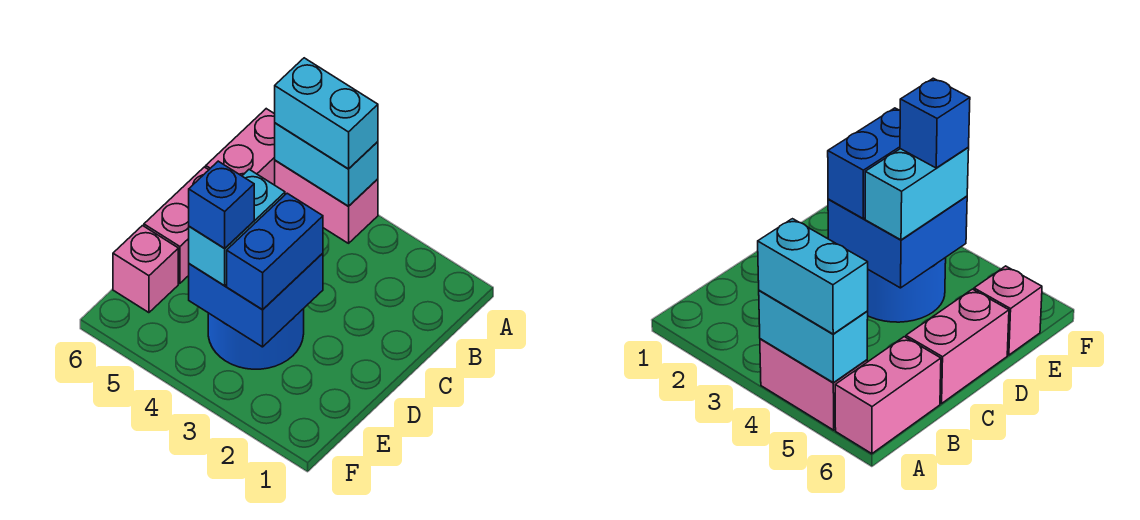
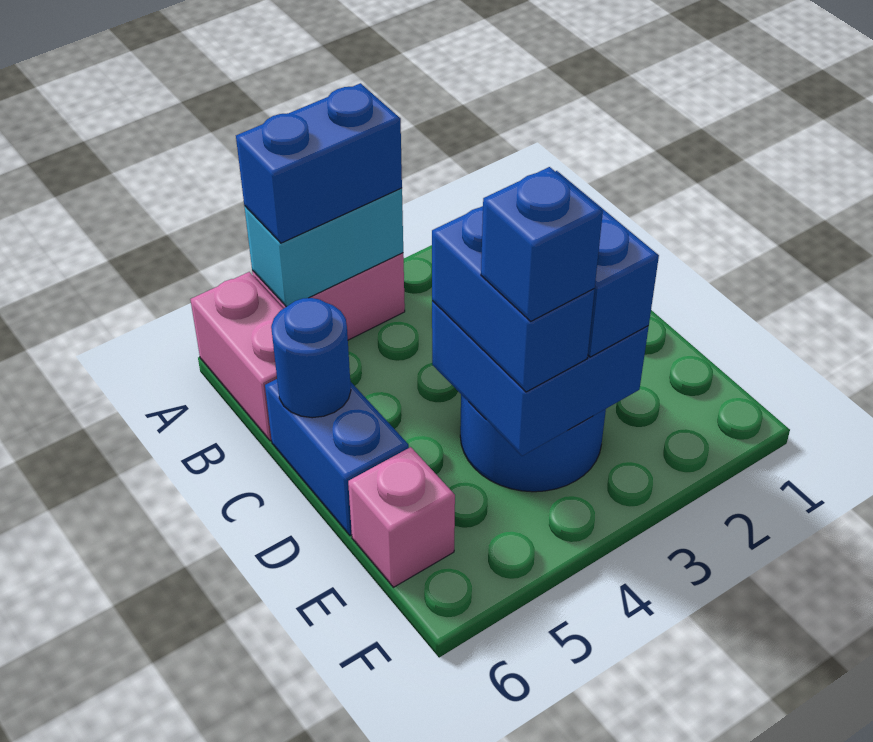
cyan 1x2 brick [275,58,378,169] -> blue 1x2 brick [236,83,402,243]
pink 1x2 brick [144,167,208,283] -> blue 1x2 brick [265,379,409,536]
none -> blue 1x1 round brick [271,298,351,418]
cyan 1x2 brick [189,169,285,286] -> blue 1x2 brick [432,206,595,392]

